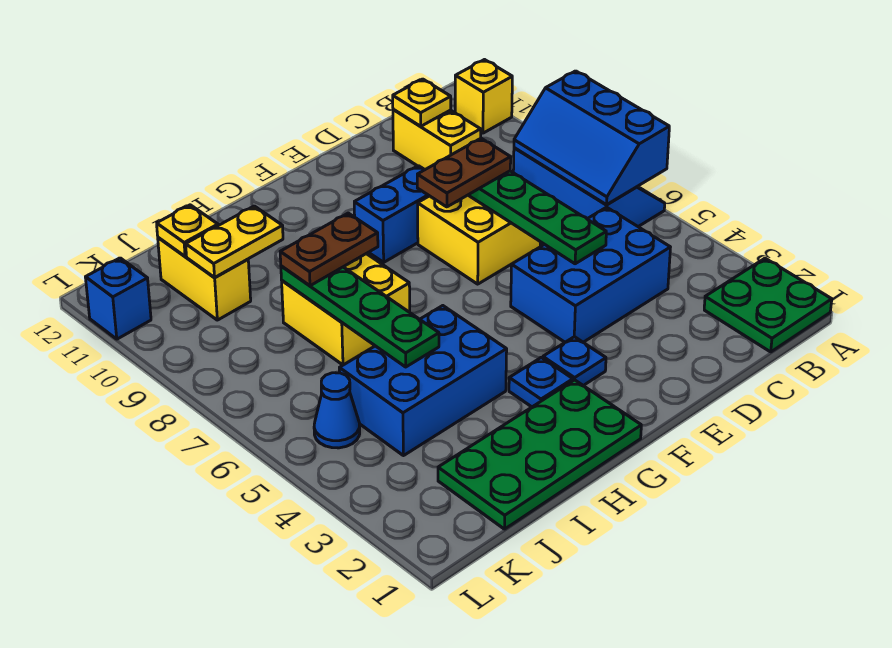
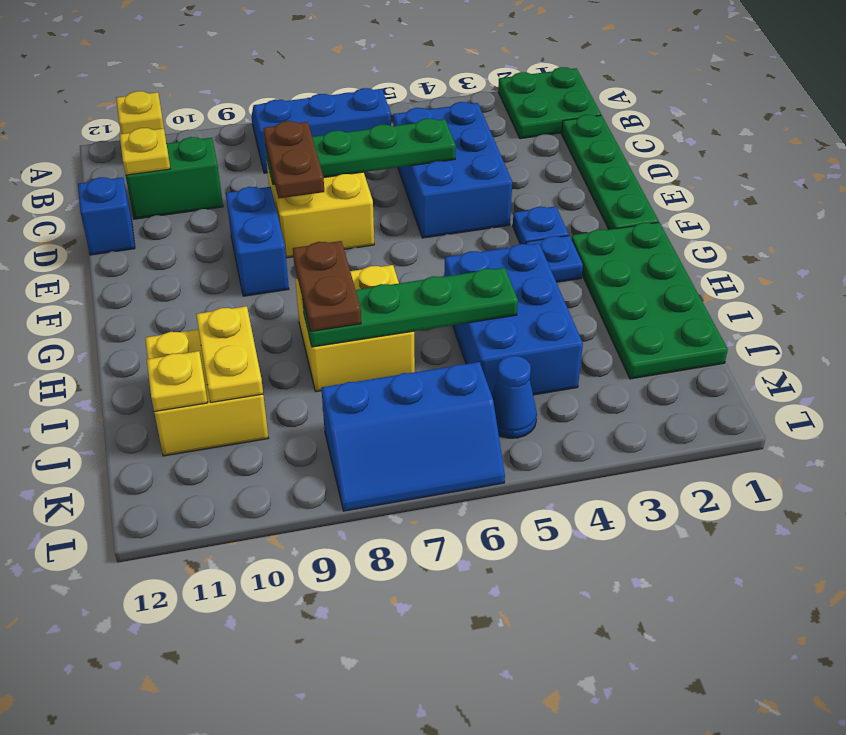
blue 2x3 slope [514,71,669,205] -> blue 2x3 slope moved to [321,362,505,511]
none -> green 1x4 plate [562,115,659,230]
yellow 1x2 brick [393,109,481,170] -> green 1x2 brick [126,137,223,219]
yellow 1x2 brick [158,238,251,320] -> yellow 2x2 brick [145,329,268,456]
blue 1x1 brick [85,258,151,339] -> blue 1x1 brick moved to [78,177,135,255]

